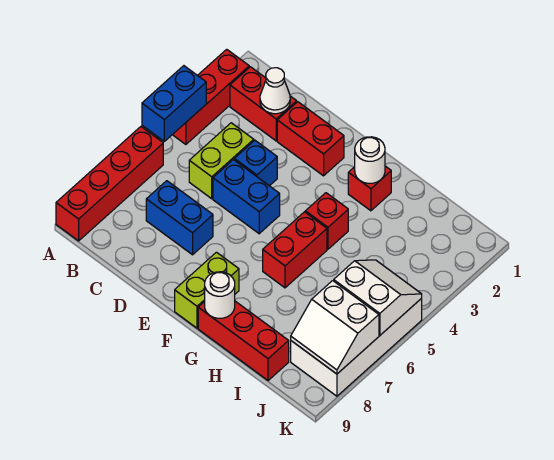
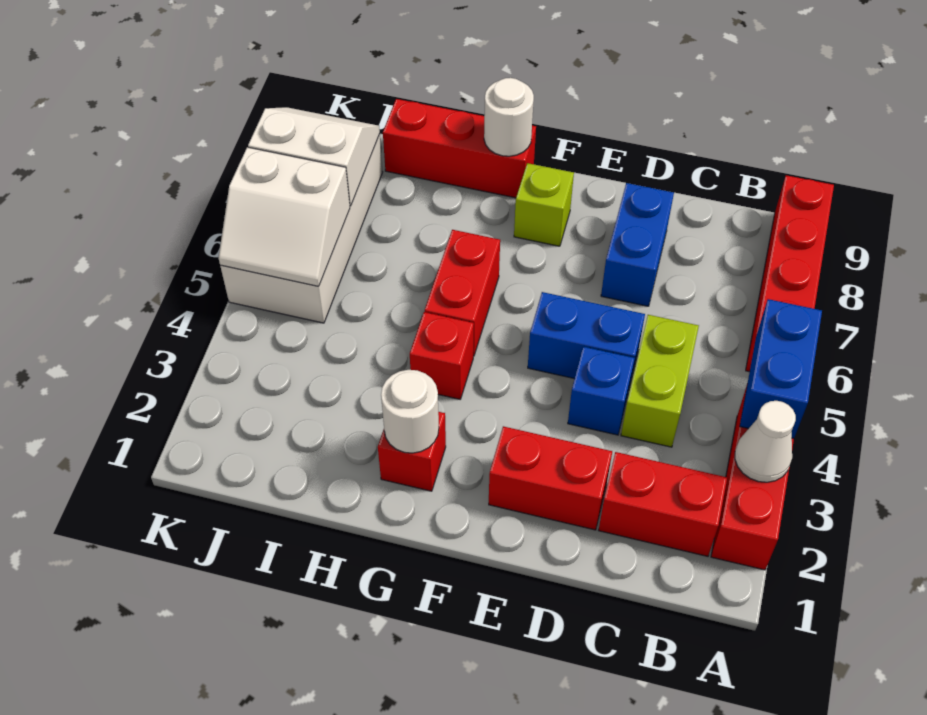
white 1x1 cone [260,68,290,114] -> white 1x1 cone moved to [735,401,796,482]
blue 1x2 brick [146,181,213,255] -> blue 1x2 brick turned to [601,183,674,306]
lime 1x2 brick [175,252,239,328] -> lime 1x1 brick [514,163,574,246]

